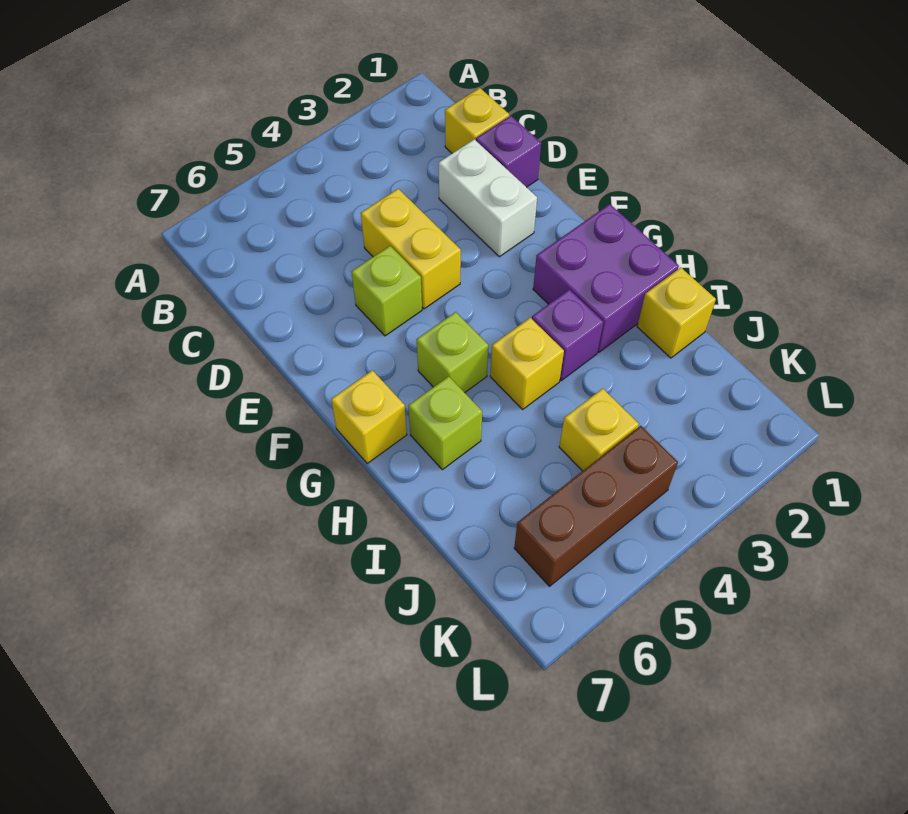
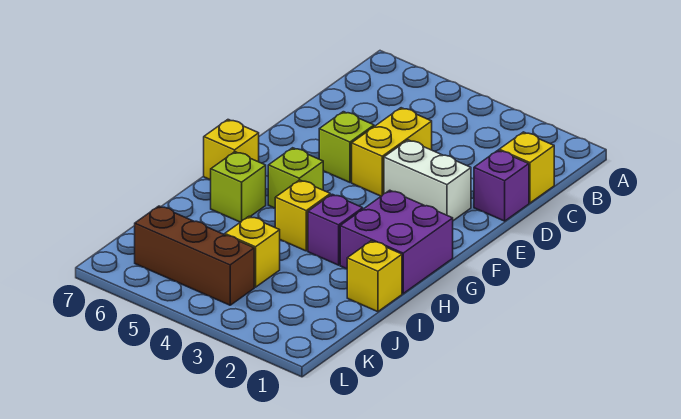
white 1x2 brick [439,139,537,257] -> white 1x2 brick turned to [384,140,471,221]

